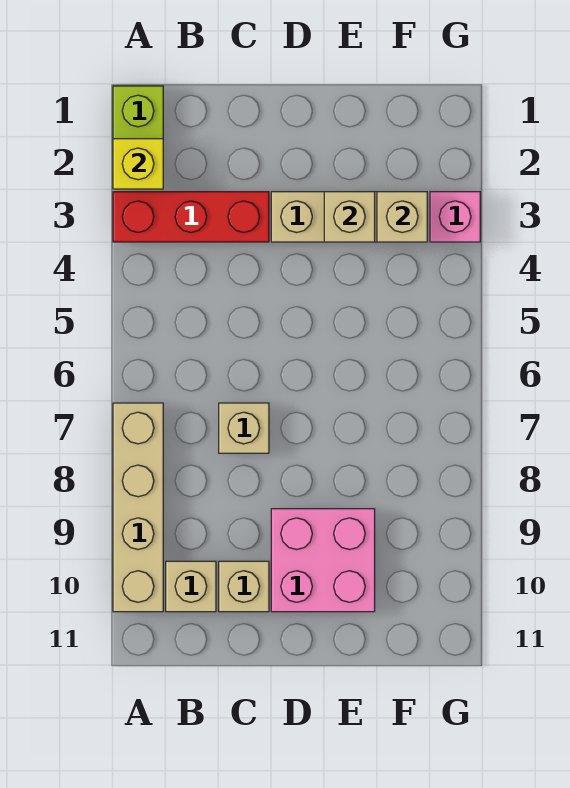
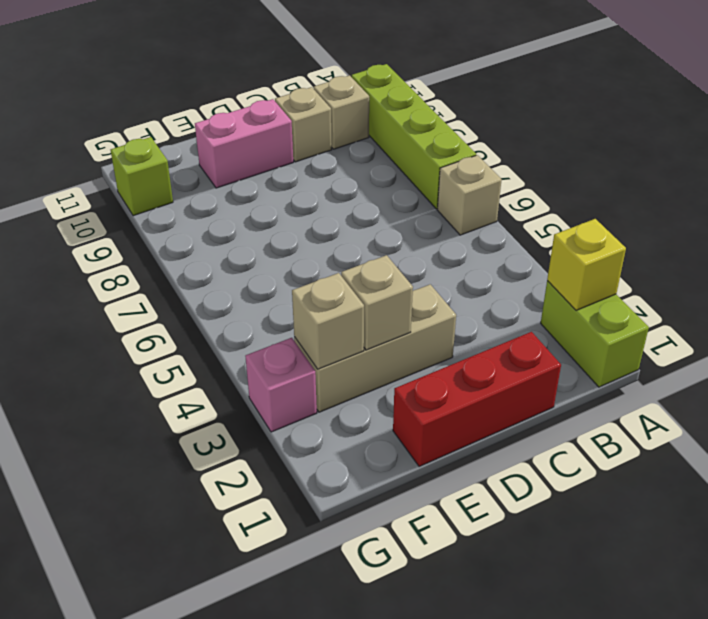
red 1x3 brick [113,192,269,242] -> red 1x3 brick moved to [393,332,561,467]
tan 1x4 brick [113,403,163,612] -> lime 1x4 brick [352,64,476,209]
tan 1x1 brick [219,403,269,453] -> tan 1x1 brick moved to [437,155,502,235]
pink 2x2 brick [271,509,375,612] -> pink 1x2 brick [195,99,293,188]
none -> lime 1x1 brick [111,137,173,216]

